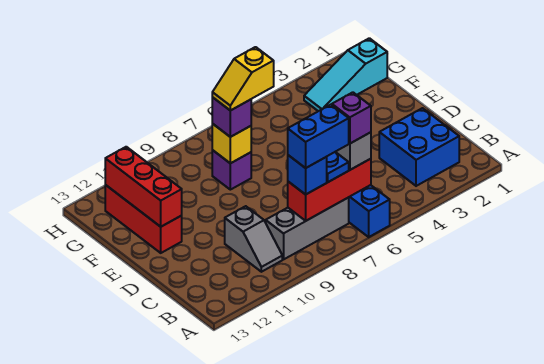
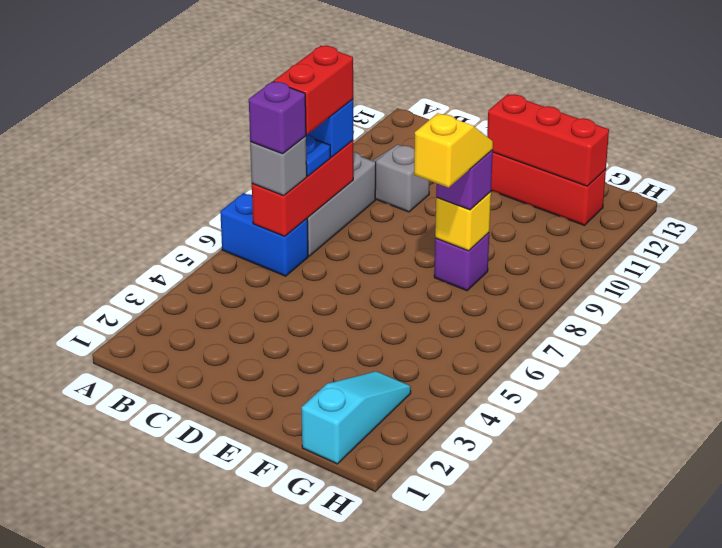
blue 2x2 brick [379,108,459,186] -> none
blue 1x2 brick [288,105,349,168] -> red 1x2 brick [274,46,353,135]

